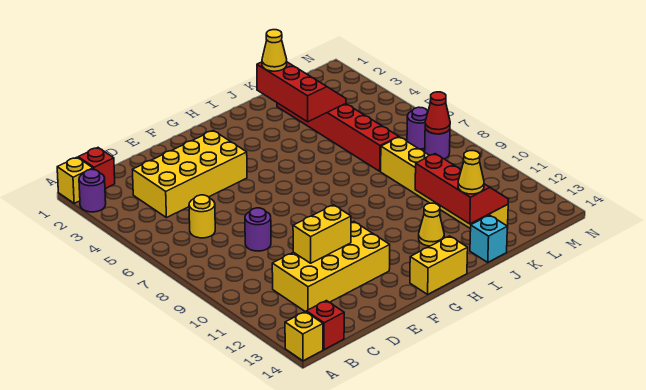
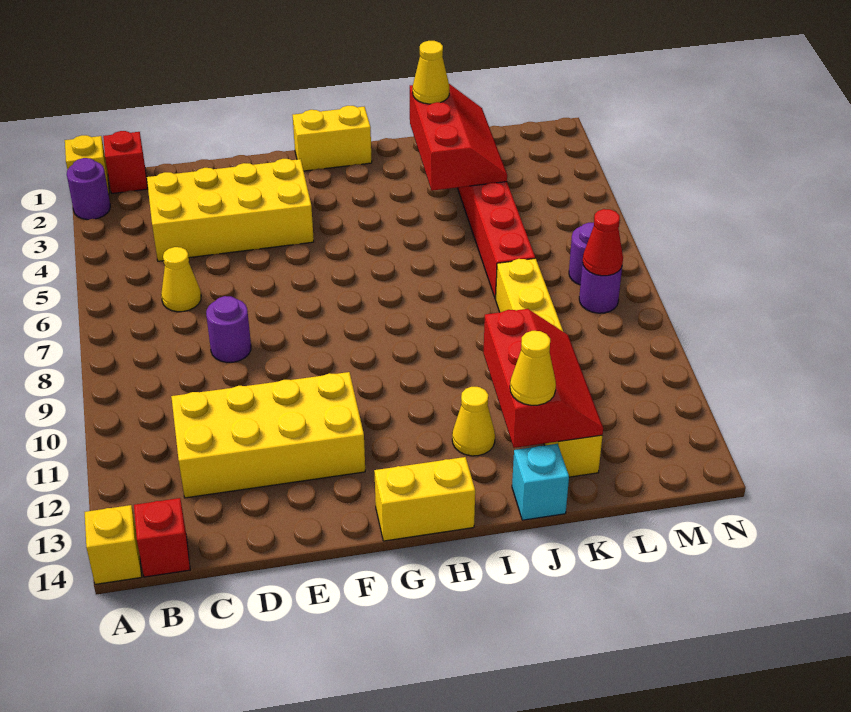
yellow 1x1 round brick [189,195,215,238] -> yellow 1x1 cone [161,247,201,312]
yellow 1x2 brick [293,205,351,263] -> yellow 1x2 brick moved to [293,106,372,171]

